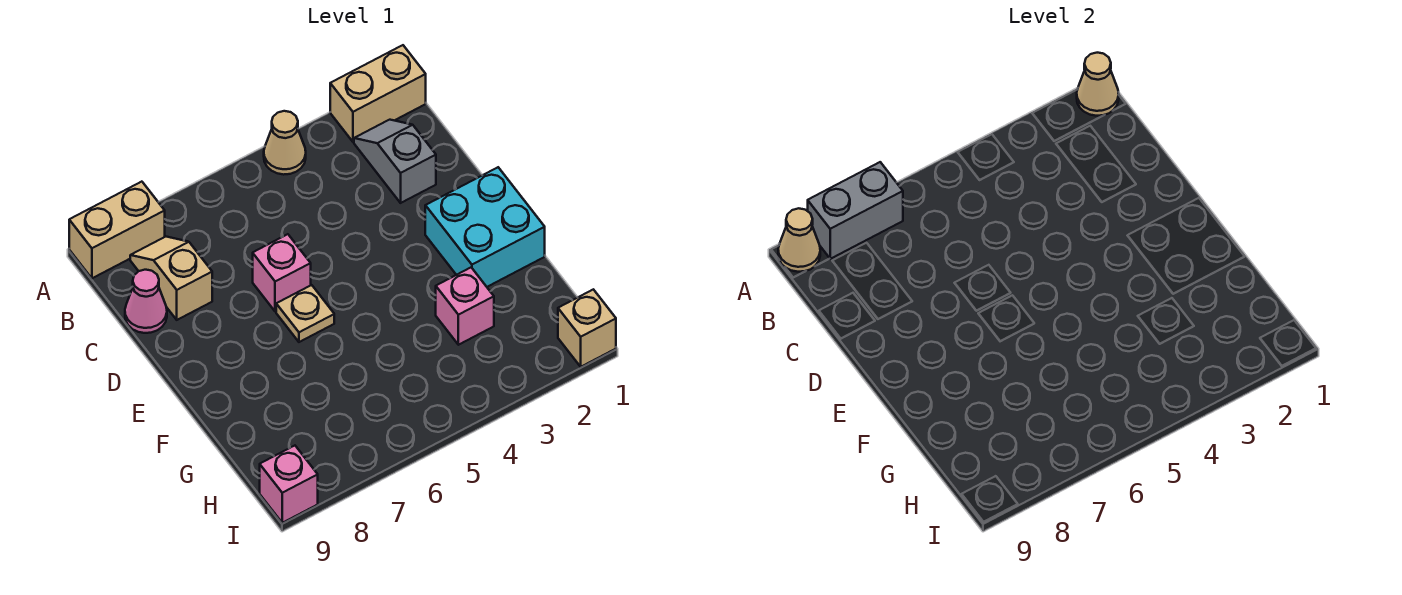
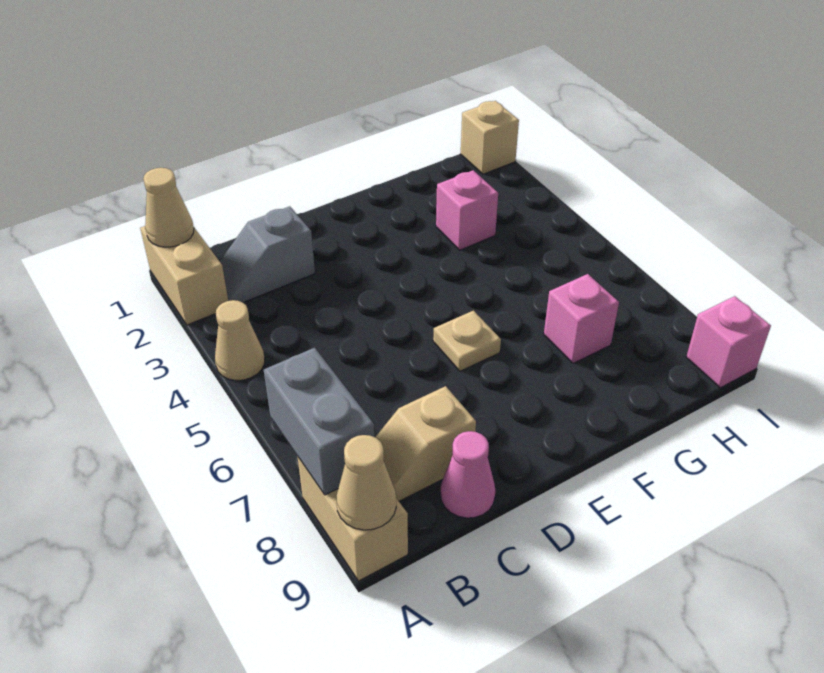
pink 1x1 brick [253,234,311,312] -> pink 1x1 brick moved to [544,274,619,363]
cyan 2x2 brick [425,167,545,287] -> none

